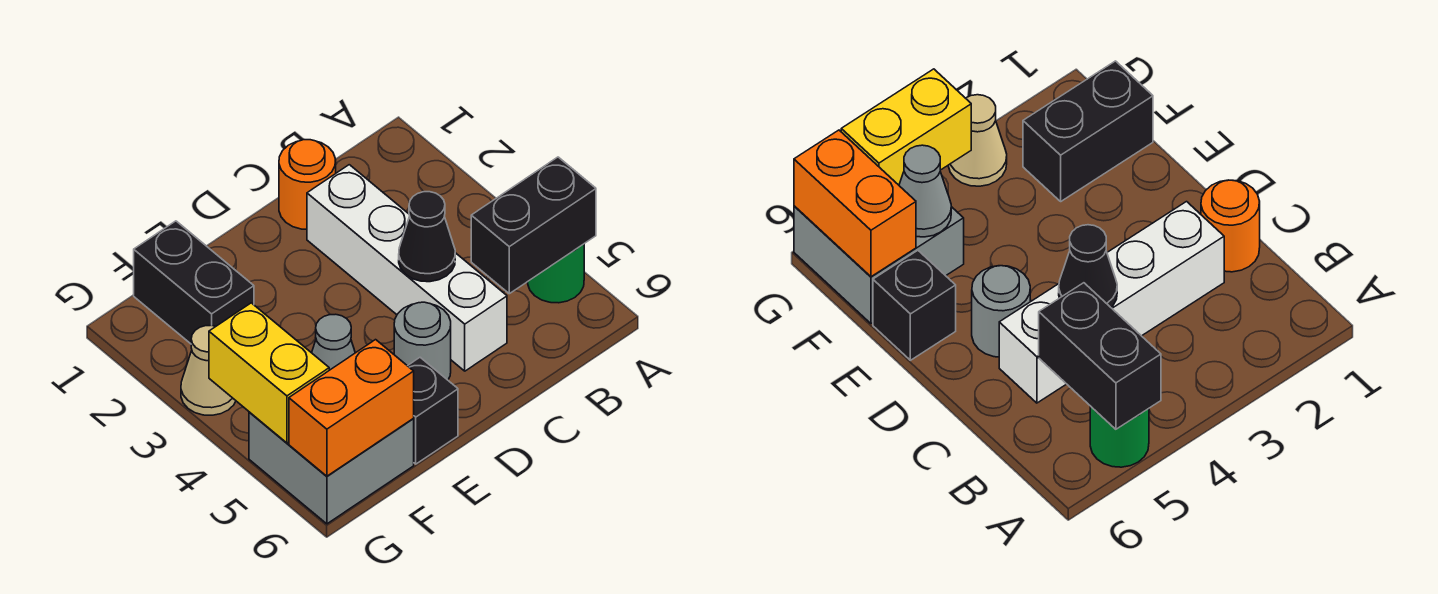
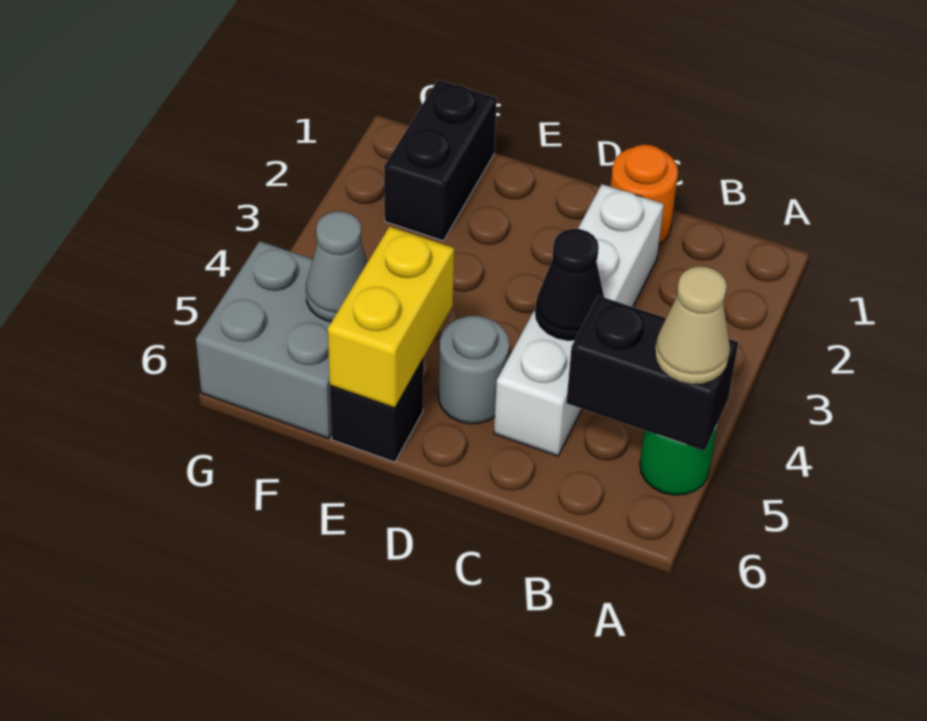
orange 1x2 brick [289,340,414,476] -> none
tan 1x1 cone [181,325,236,415] -> tan 1x1 cone moved to [655,267,730,385]
yellow 1x2 brick [209,303,329,443] -> yellow 1x2 brick moved to [328,227,454,408]

